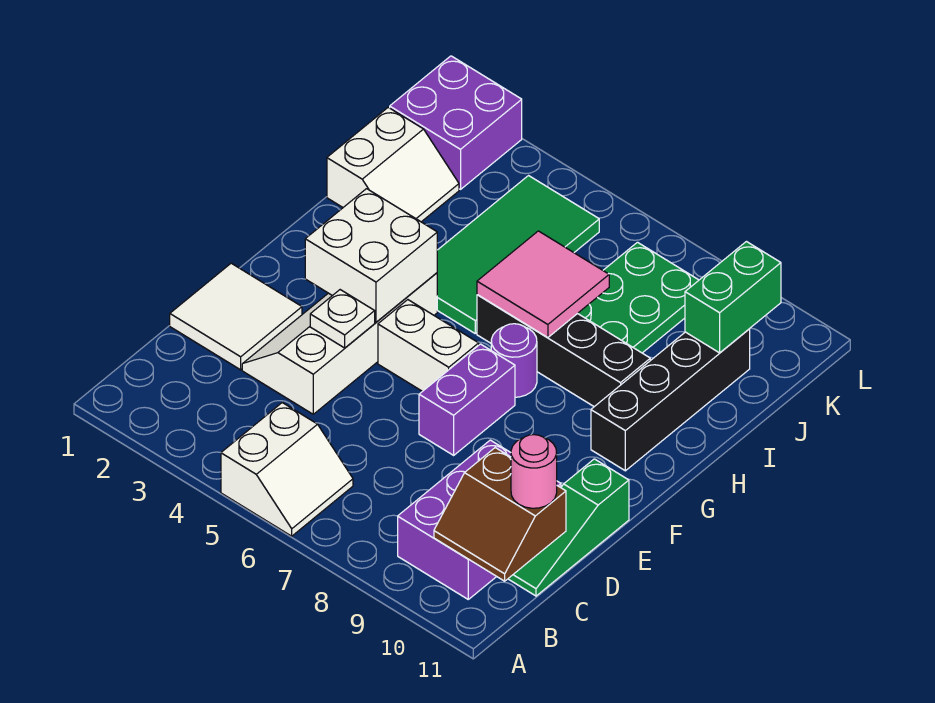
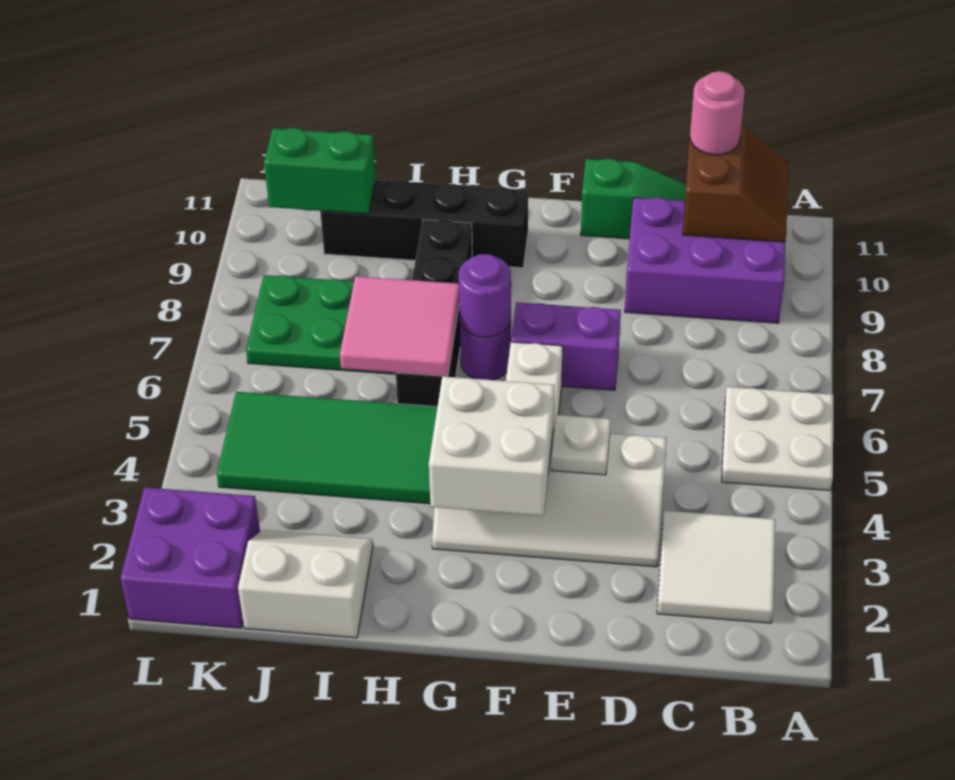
white 2x2 slope [221,403,353,536] -> white 2x2 plate [722,387,833,490]
white 2x2 tile [170,263,302,370] -> white 2x2 tile moved to [657,511,775,623]
none -> purple 1x1 round brick [459,254,511,338]

